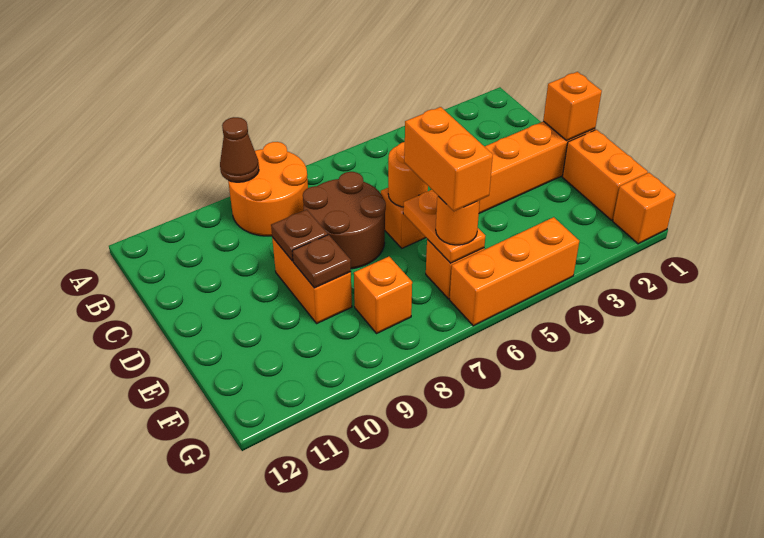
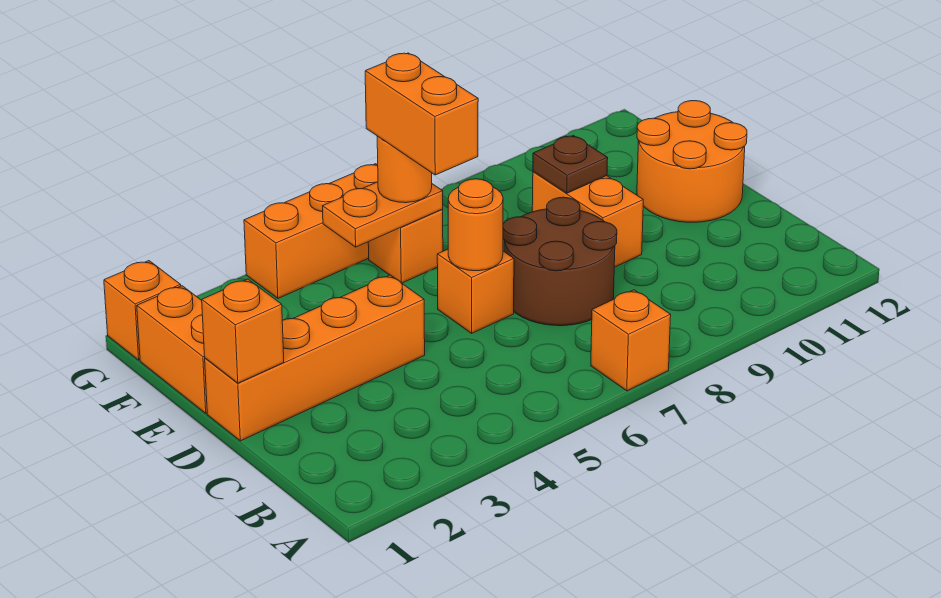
orange 2x2 round brick [228,142,308,236] -> orange 2x2 round brick moved to [637,101,747,222]
brown 1x1 cone [220,117,259,182] -> none
brown 1x1 plate [271,210,328,261] -> none
orange 1x2 plate [403,190,485,263] -> orange 1x2 plate turned to [323,182,443,247]
orange 1x1 brick [354,257,412,333] -> orange 1x1 brick moved to [591,290,671,391]

